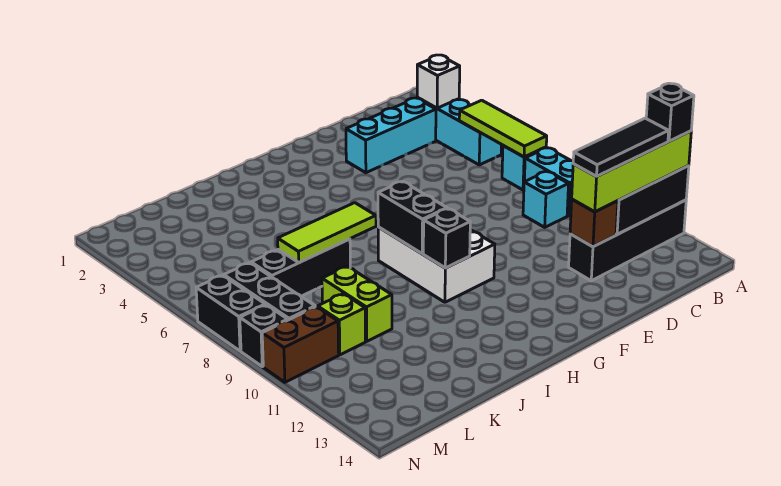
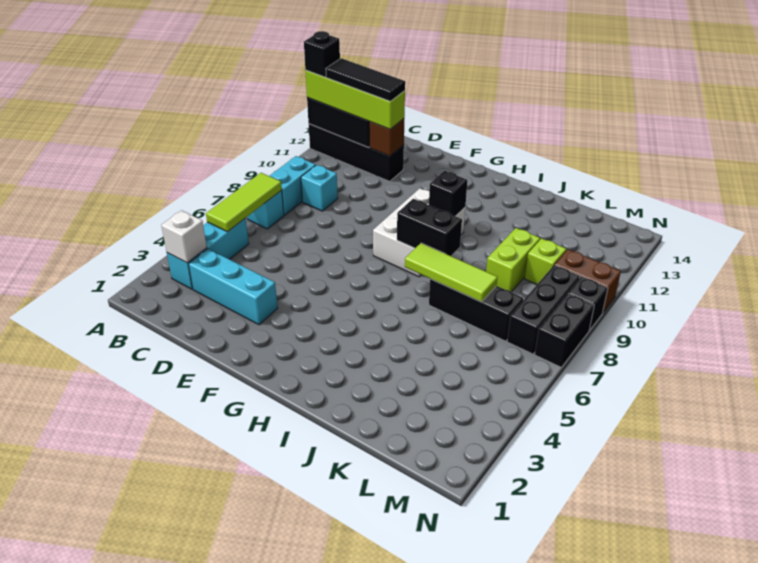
black 1x2 brick [378,181,447,254] -> black 1x2 brick turned to [397,199,462,256]

